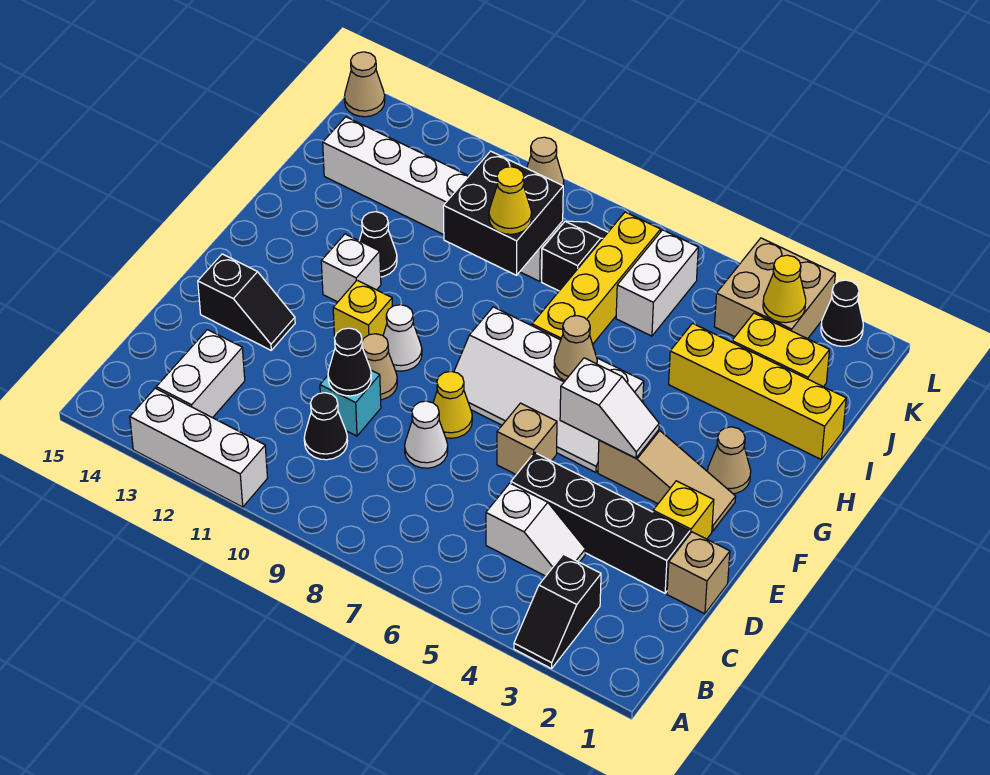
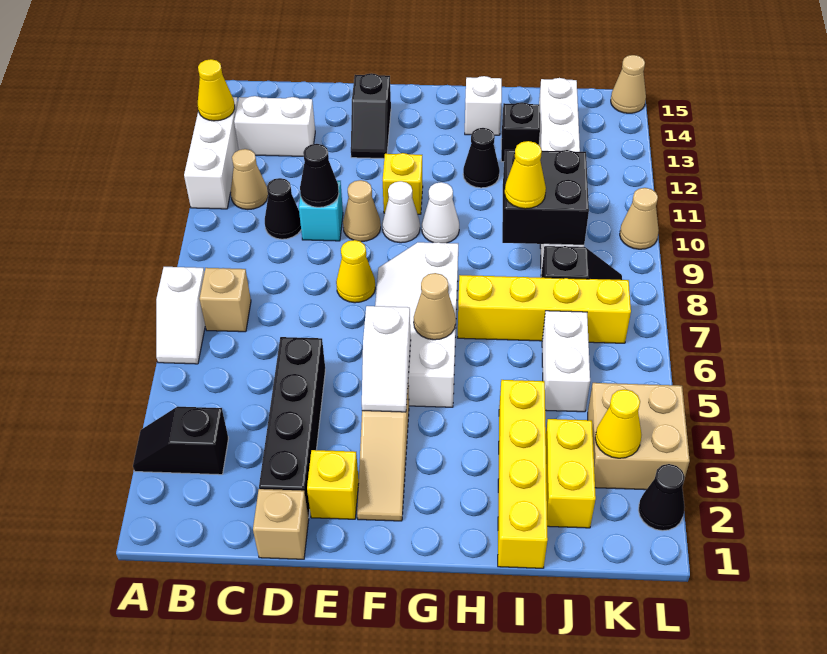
none -> yellow 1x1 cone [198,59,235,121]
white 1x2 slope [486,483,585,576] -> white 1x2 slope moved to [156,267,205,364]
white 1x1 cone [405,401,448,468] -> white 1x1 cone moved to [422,182,459,243]
tan 1x1 brick [497,403,557,475] -> tan 1x1 brick moved to [200,268,251,332]
tan 1x1 cone [708,427,751,494] -> tan 1x1 cone moved to [231,149,268,210]
white 1x1 brick [321,234,381,302] -> white 1x1 brick moved to [465,76,502,135]
none -> black 1x1 brick [501,102,540,162]
white 1x2 brick [616,230,698,336] -> white 1x2 brick turned to [542,311,590,412]

